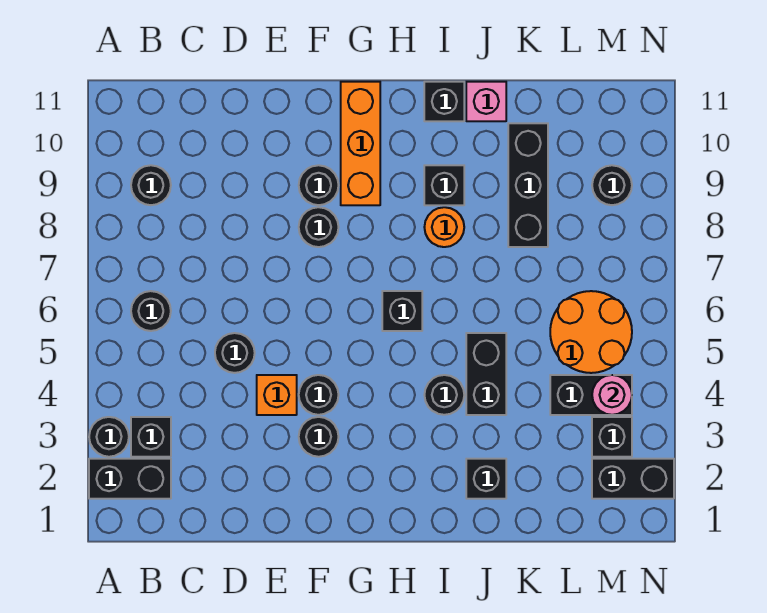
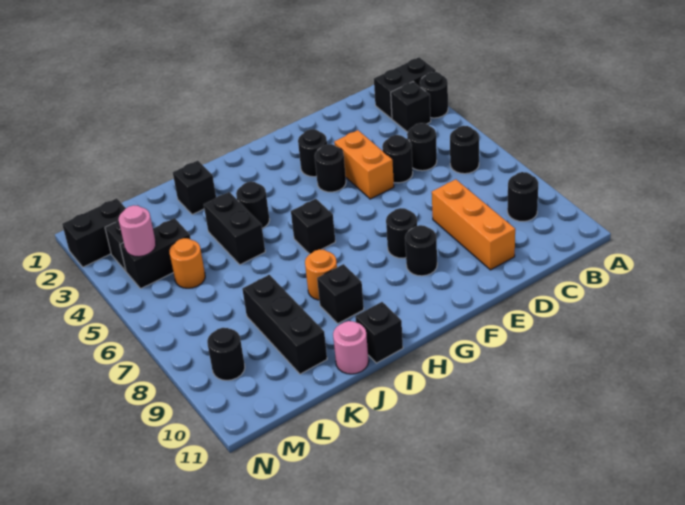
none -> black 1x1 round brick [407,123,437,171]
orange 1x1 brick [257,375,297,415] -> orange 1x2 brick [334,130,394,199]
orange 1x3 brick [341,82,380,205] -> orange 1x3 brick moved to [432,179,515,270]
pink 1x1 brick [466,82,506,121] -> pink 1x1 round brick [333,321,369,374]
orange 2x2 round brick [550,291,632,373] -> orange 1x1 round brick [169,238,205,288]

